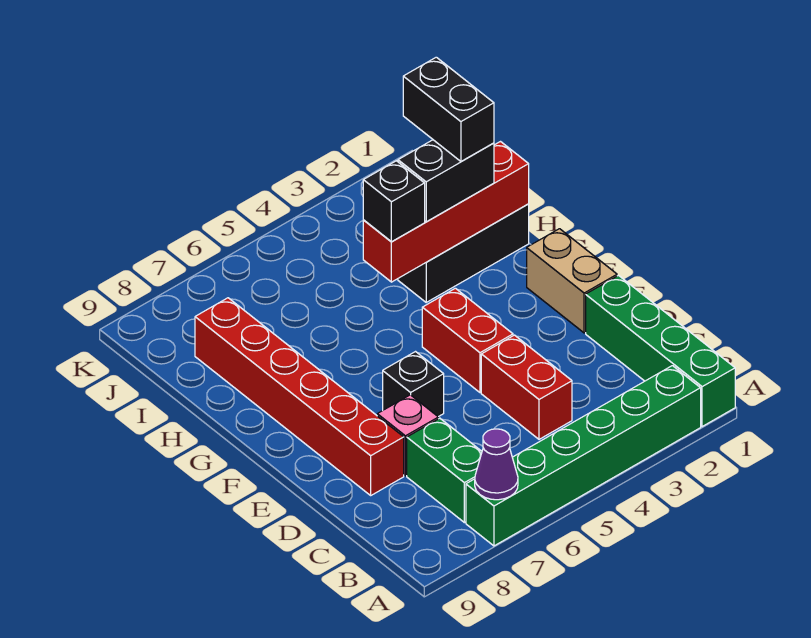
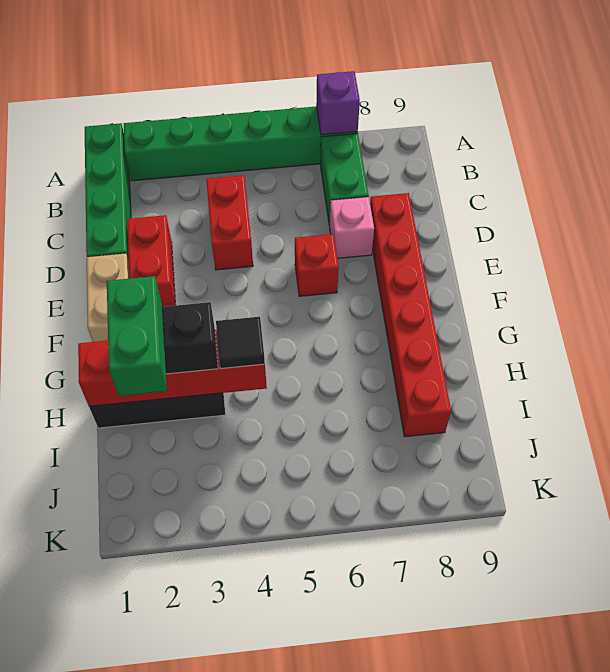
purple 1x1 cone [475,429,518,500] -> purple 1x1 brick [316,71,360,135]
red 1x2 brick [422,288,513,393] -> red 1x2 brick moved to [127,215,176,307]
black 1x1 brick [383,352,444,417] -> red 1x1 brick [295,234,339,296]
black 1x2 brick [403,57,494,162] -> green 1x2 brick [107,276,167,396]
black 1x1 brick [363,161,425,242] -> black 1x1 tile [216,317,265,369]

